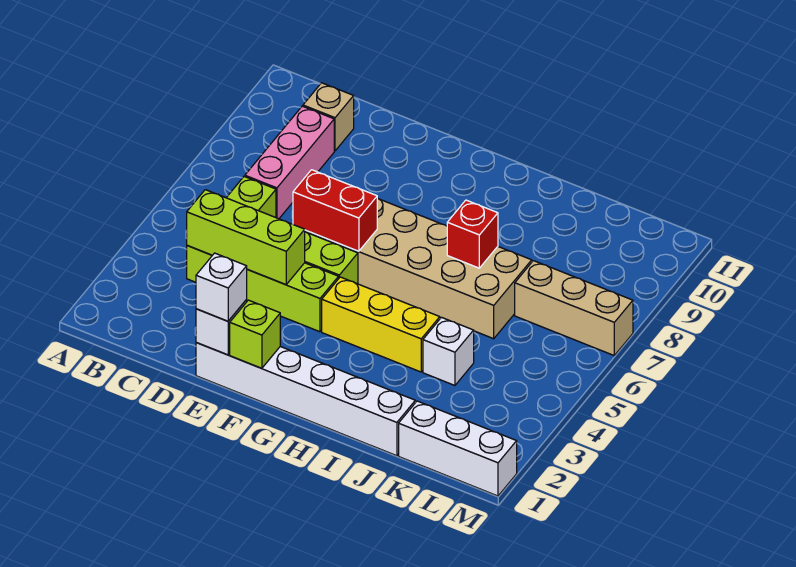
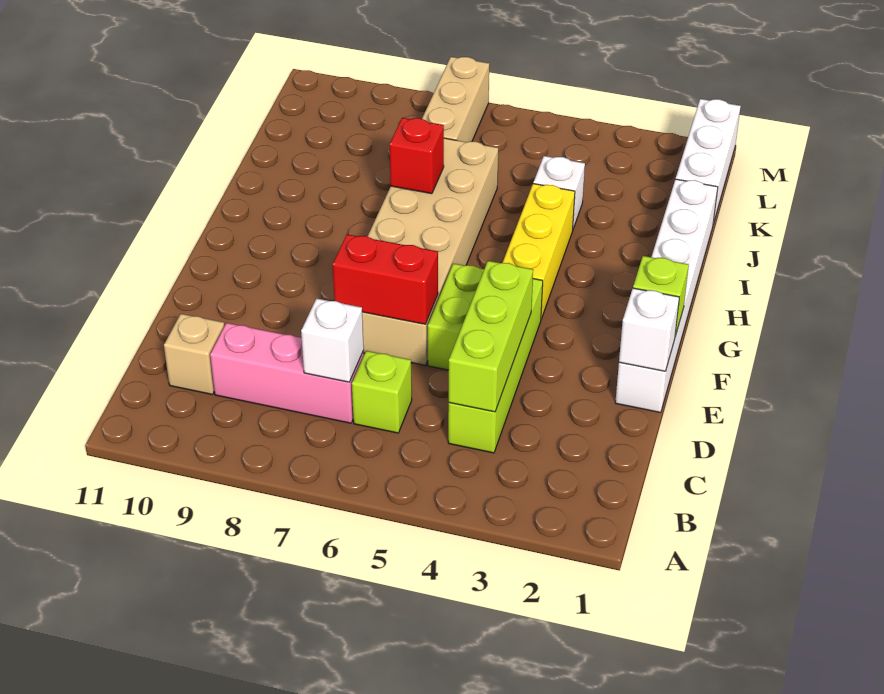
white 1x1 brick [196,253,247,321] -> white 1x1 brick moved to [301,298,364,382]
red 1x2 brick [293,170,377,251] -> red 1x2 brick turned to [333,234,438,324]

